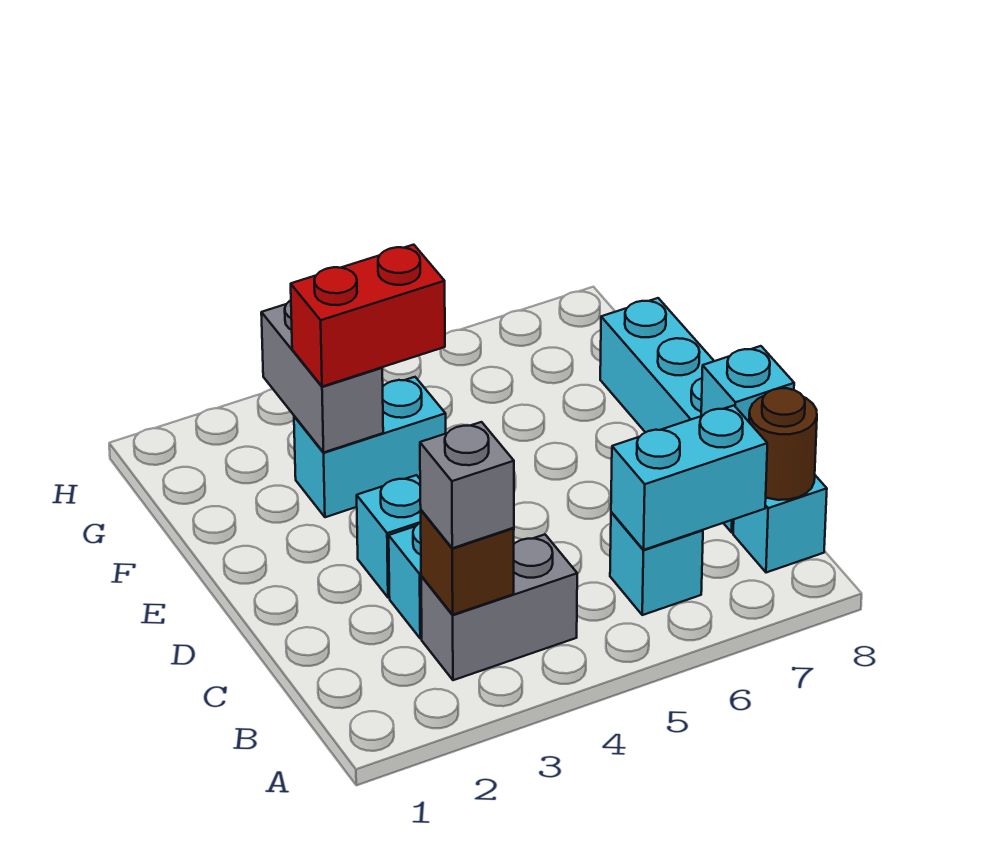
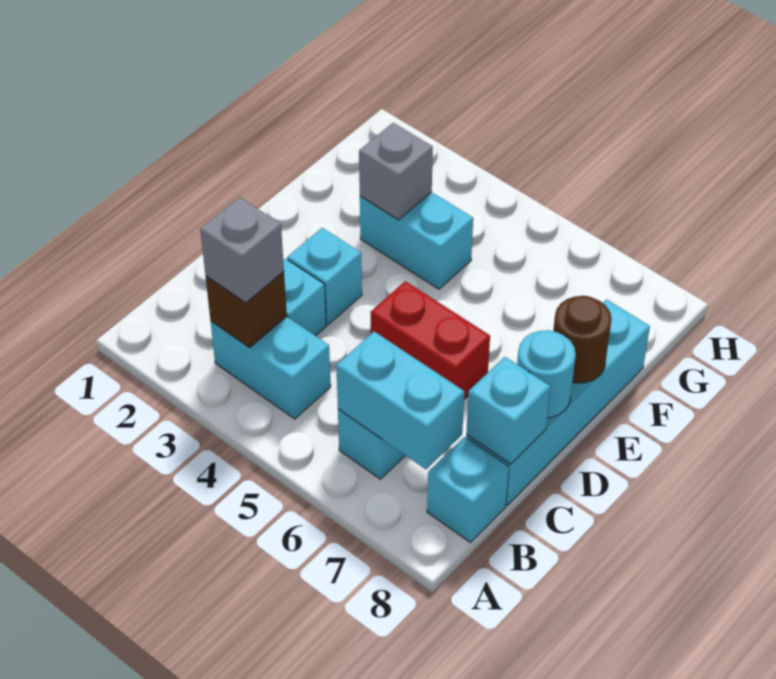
grey 1x2 brick [421,535,577,680] -> cyan 1x2 brick [211,316,331,419]
brown 1x1 round brick [749,388,817,500] -> brown 1x1 round brick moved to [553,296,611,383]
none -> cyan 1x1 round brick [517,330,576,418]
grey 1x2 brick [261,300,383,453] -> grey 1x1 brick [359,123,433,220]
red 1x2 brick [291,245,445,387] -> red 1x2 brick moved to [371,281,490,399]

